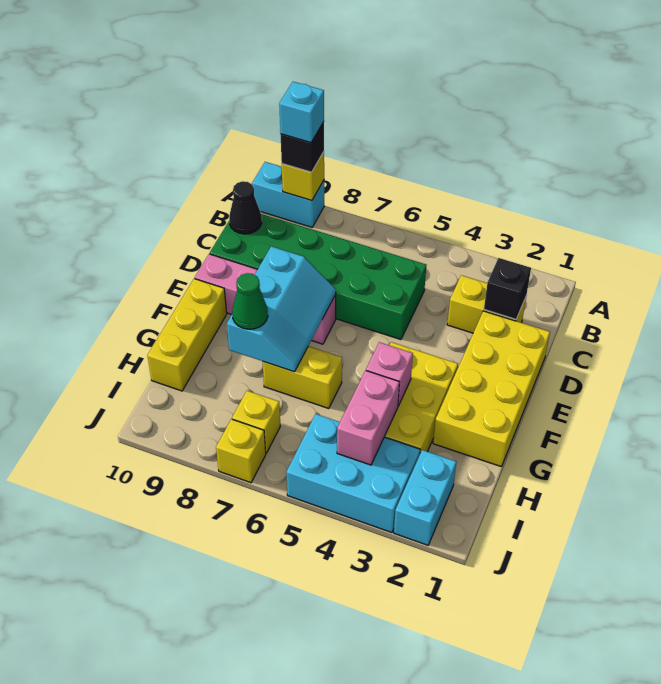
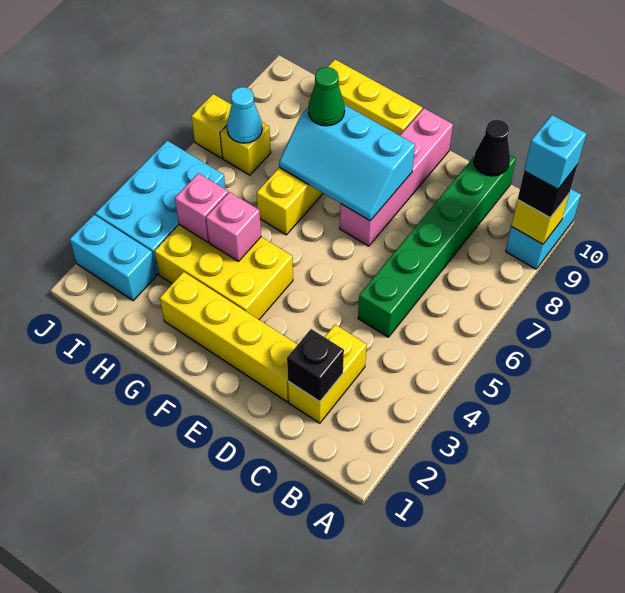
green 2x6 brick [210,214,426,340] -> green 1x6 brick [358,156,516,337]
yellow 2x4 brick [433,311,550,467] -> yellow 1x4 brick [160,272,298,402]
pink 1x2 brick [337,371,399,465] -> pink 1x1 brick [175,173,228,242]
none -> cyan 1x1 cone [227,87,262,143]

